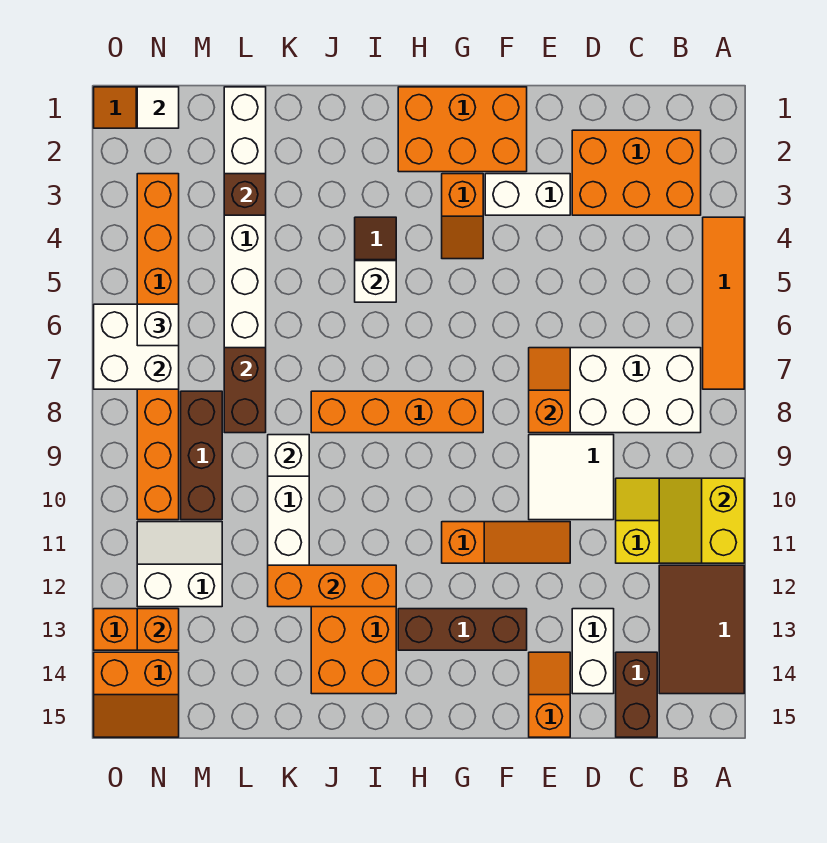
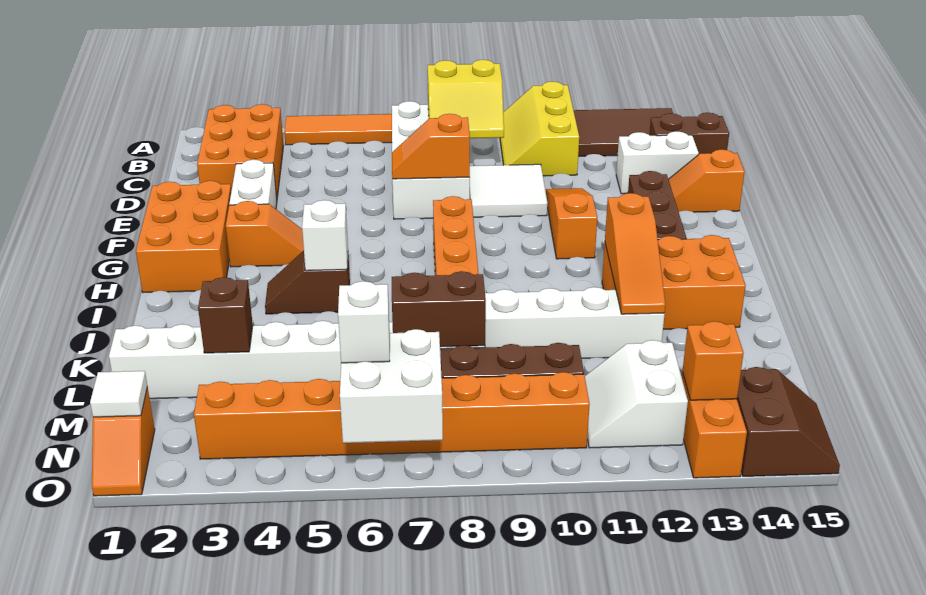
yellow 2x2 slope [659,478,744,563] -> yellow 2x2 slope moved to [428,60,504,138]
orange 1x3 brick [268,565,396,607] -> orange 1x3 slope [605,193,665,314]
white 1x1 brick [268,435,309,476] -> none
orange 2x2 slope [94,652,179,737] -> brown 2x2 slope [737,367,840,476]

